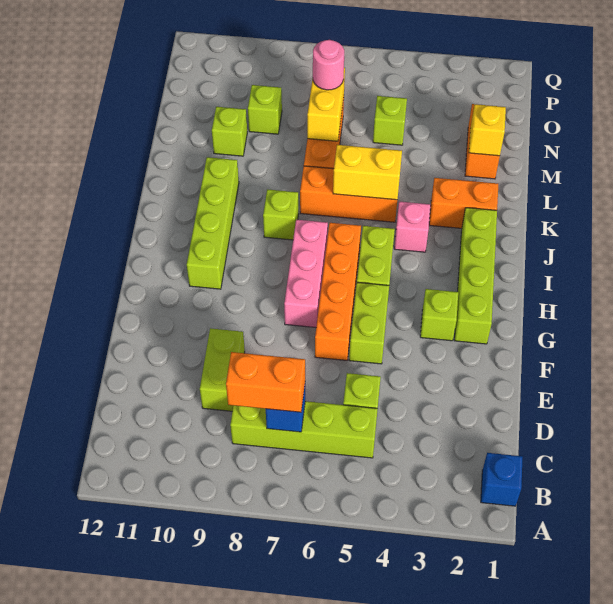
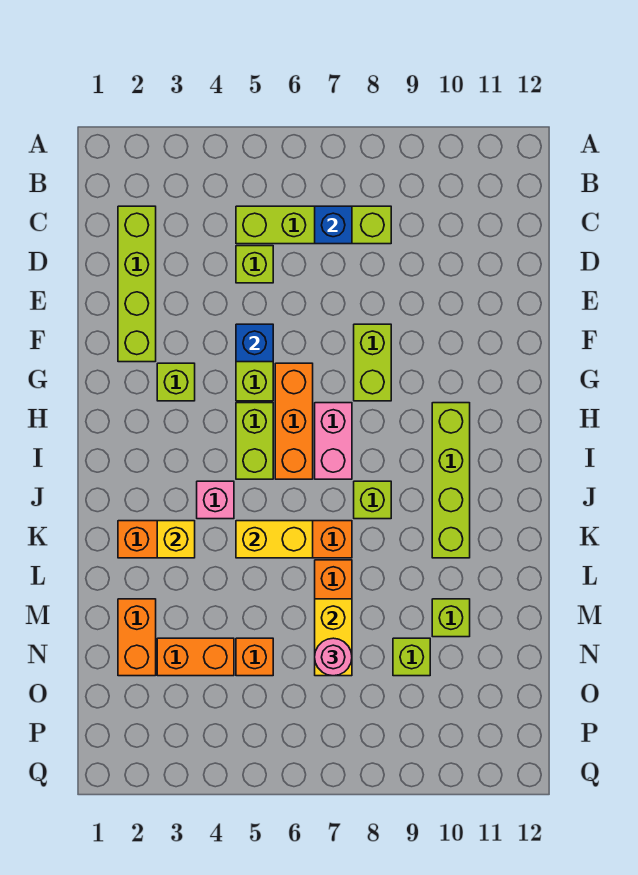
blue 1x1 brick [481,453,523,506] -> blue 1x1 brick moved to [236,324,273,362]
orange 1x2 brick [226,352,305,412] -> orange 1x2 brick moved to [157,638,234,676]
lime 1x2 brick [200,328,245,411] -> lime 1x2 brick moved to [354,324,391,401]
orange 1x4 brick [315,223,361,360] -> orange 1x3 brick [275,363,313,479]
lime 1x4 brick [454,208,497,344] -> lime 1x4 brick moved to [118,206,156,362]
pink 1x3 brick [284,220,328,327] -> pink 1x2 brick [315,403,352,479]
yellow 1x1 brick [469,104,506,156] -> yellow 1x1 brick moved to [157,521,195,558]
lime 1x1 brick [373,96,407,145] -> orange 1x1 brick [236,638,273,676]

